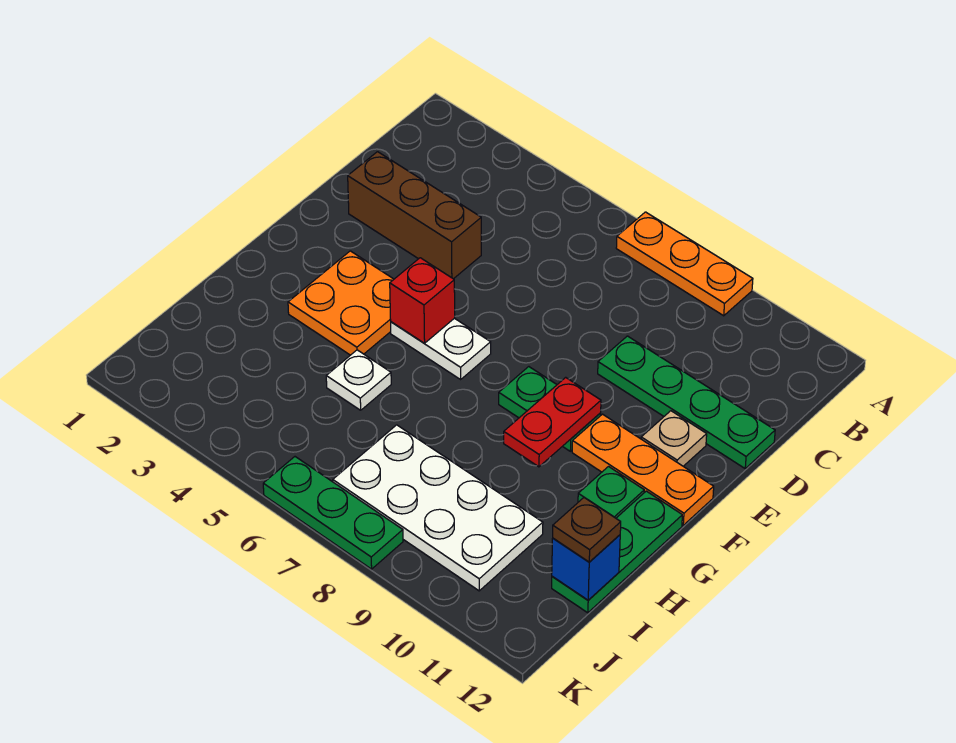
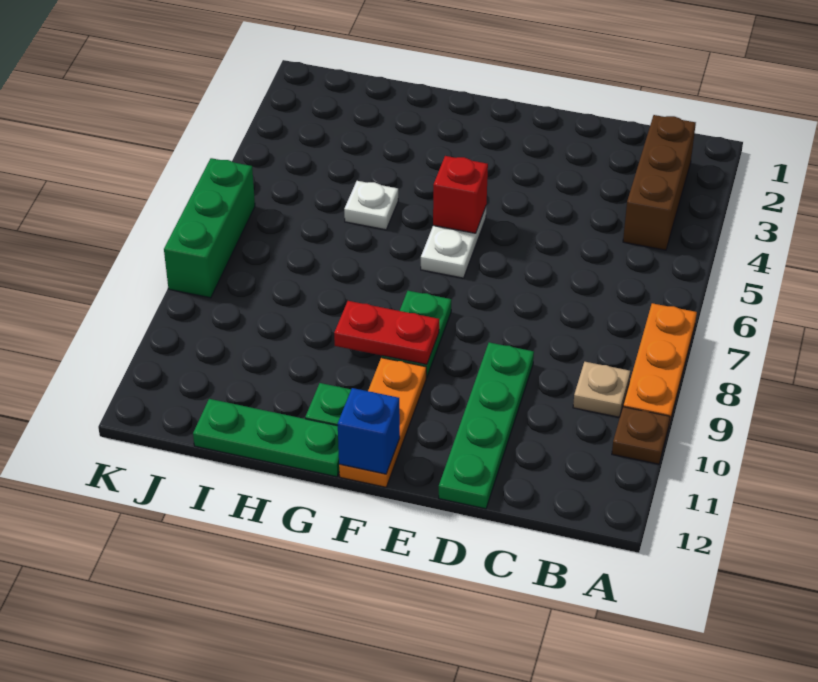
brown 1x3 brick [348,152,481,279] -> brown 1x3 brick moved to [623,115,696,250]
tan 1x1 plate [641,411,707,466] -> tan 1x1 plate moved to [573,362,630,417]
orange 2x2 plate [288,251,394,355] -> none
white 2x4 plate [333,425,543,591] -> none
blue 1x1 brick [552,535,620,600] -> blue 1x1 brick moved to [338,388,400,474]
brown 1x1 plate [553,498,621,562] -> brown 1x1 plate moved to [612,407,670,464]
green 1x3 plate [263,457,403,569] -> green 1x3 brick [164,158,255,298]

